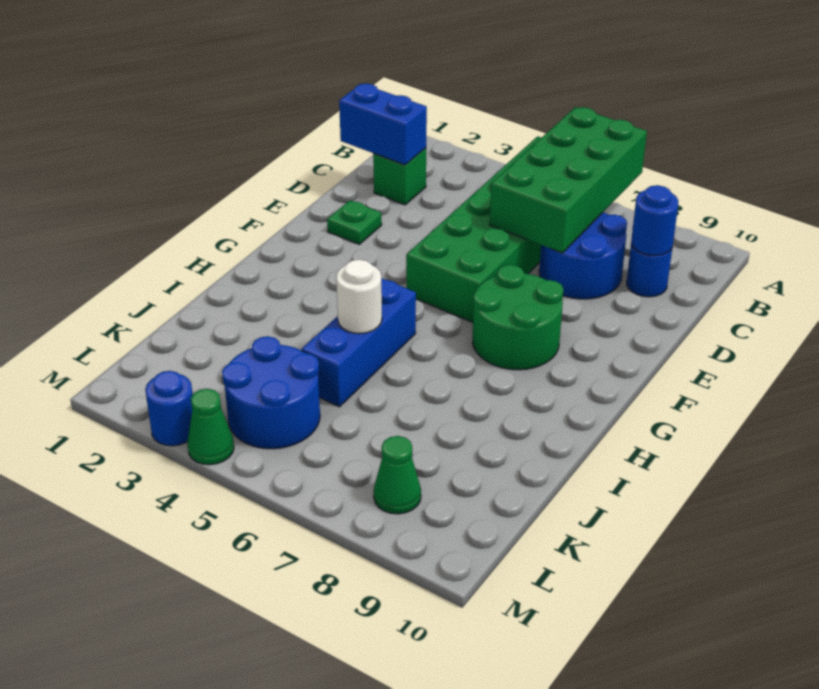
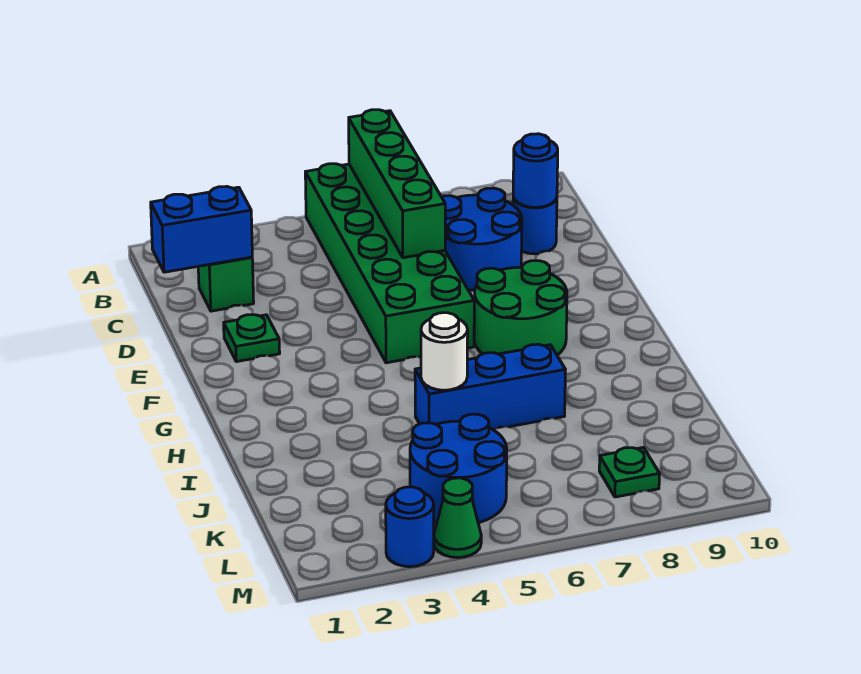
green 2x4 brick [490,107,647,253] -> green 1x4 brick [349,110,445,258]
blue 1x3 brick [302,278,416,407] -> blue 1x3 brick turned to [415,344,566,430]
green 1x1 cone [374,436,421,514] -> green 1x1 plate [599,447,660,497]

